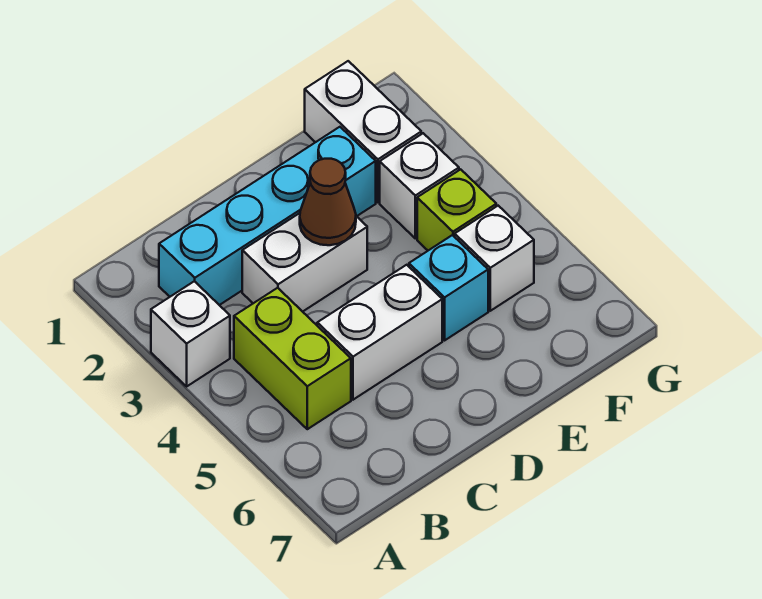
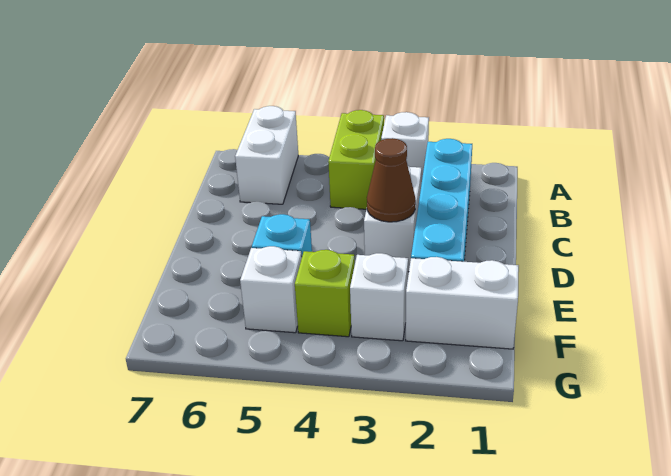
lime 1x2 brick [234,288,351,429] -> lime 1x2 brick turned to [328,110,384,209]
white 1x2 brick [317,265,442,400] -> white 1x2 brick moved to [235,106,298,204]

